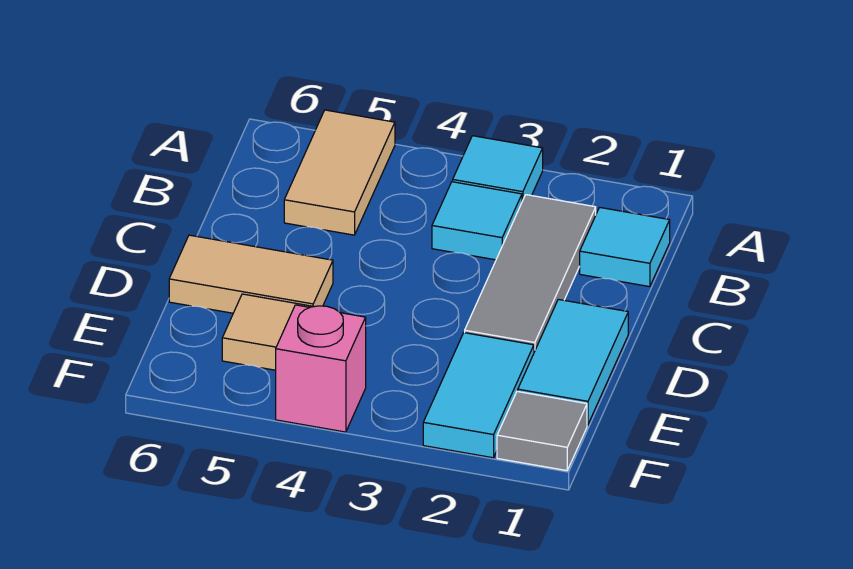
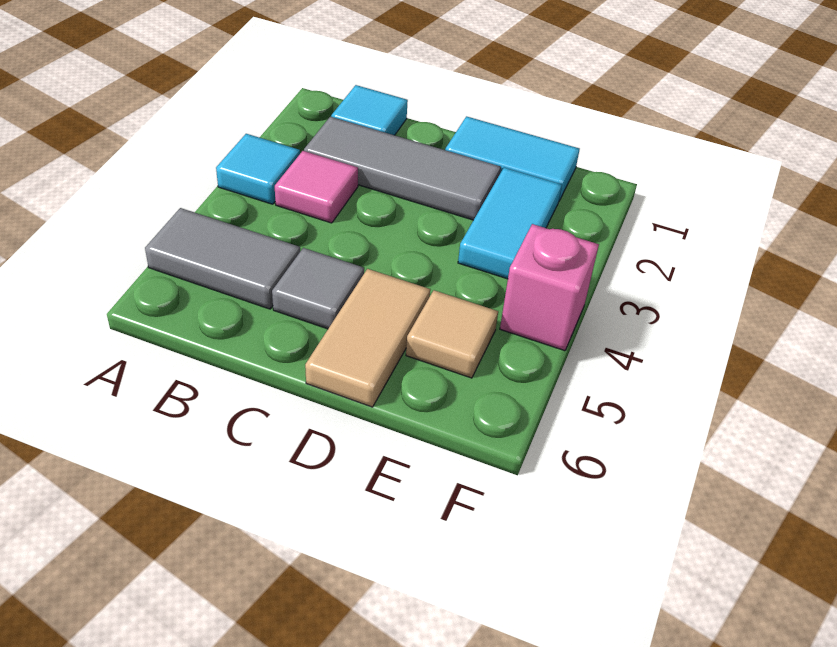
tan 1x2 tile [284,110,395,235] -> grey 1x2 tile [145,208,300,309]
cyan 1x1 tile [432,182,522,260] -> pink 1x1 tile [275,151,358,223]
cyan 1x2 tile [423,333,534,458] -> cyan 1x2 tile turned to [458,168,562,279]
grey 1x1 tile [497,391,587,471] -> grey 1x1 tile moved to [272,248,364,329]

